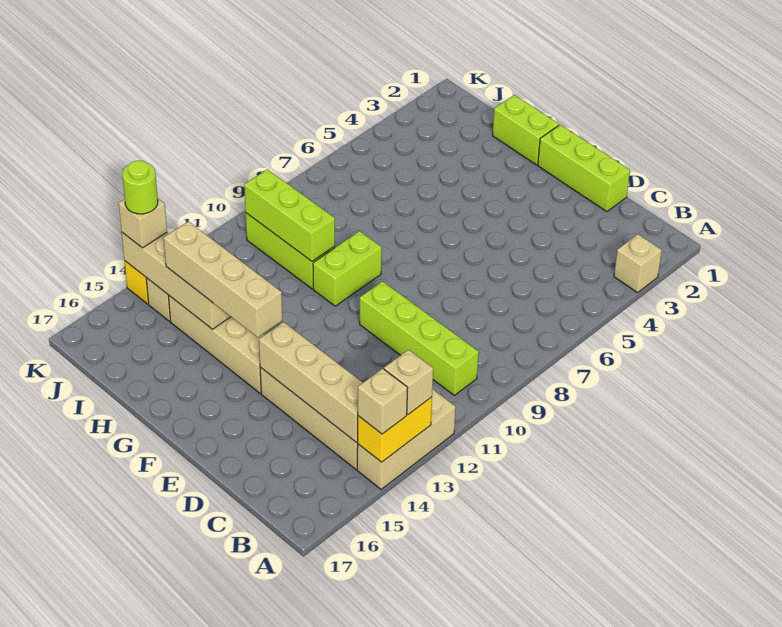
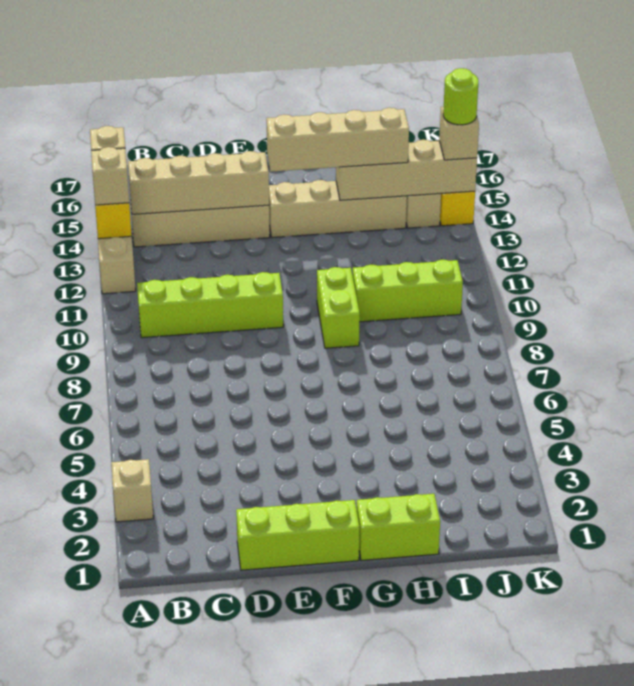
lime 1x3 brick [244,169,335,261] -> none

